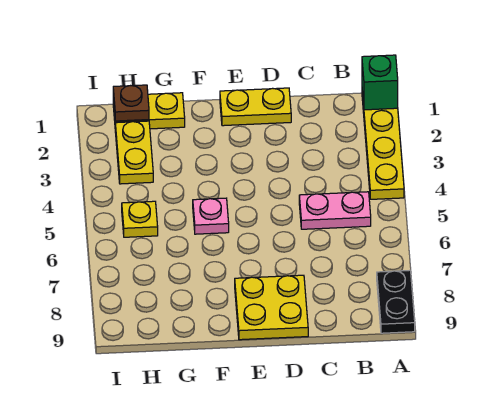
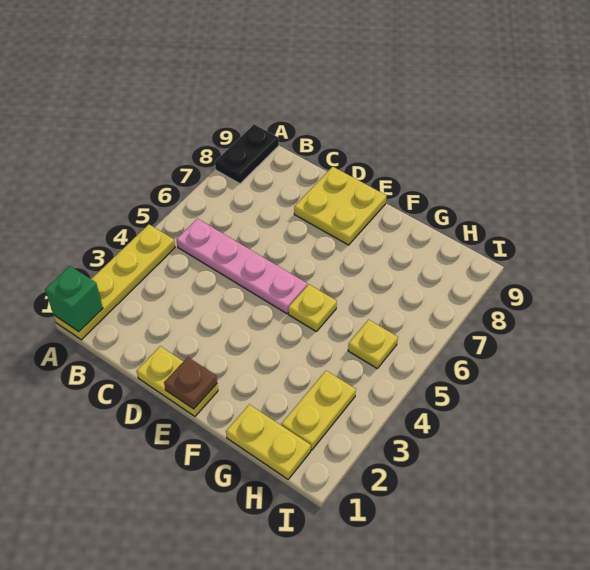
pink 1x2 plate [299,192,371,229] -> pink 1x4 plate [176,219,307,314]
pink 1x1 plate [193,198,229,234] -> yellow 1x1 plate [288,285,337,331]
brown 1x1 plate [113,85,149,121] -> brown 1x1 plate moved to [164,357,217,409]

